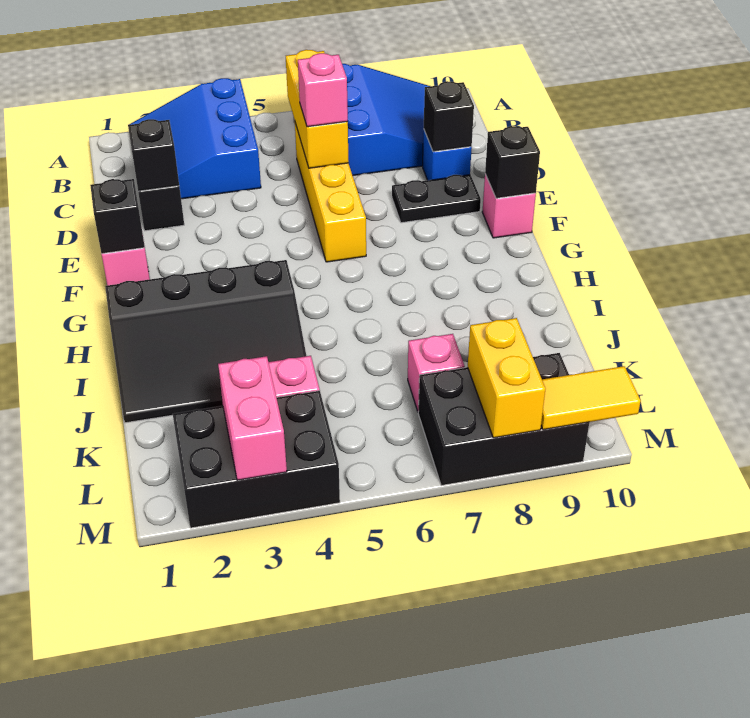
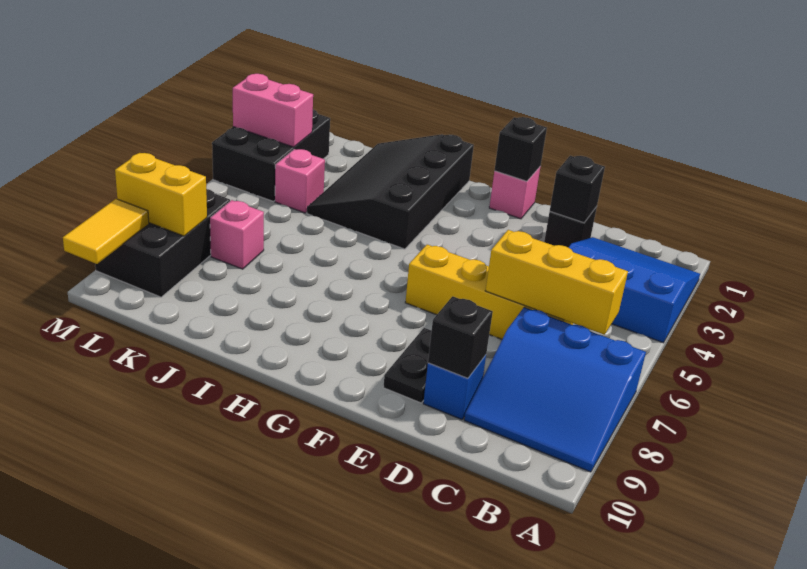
pink 1x1 brick [298,53,348,127] -> none
pink 1x1 brick [482,174,536,238] -> none
black 1x1 brick [485,126,540,198] -> none

